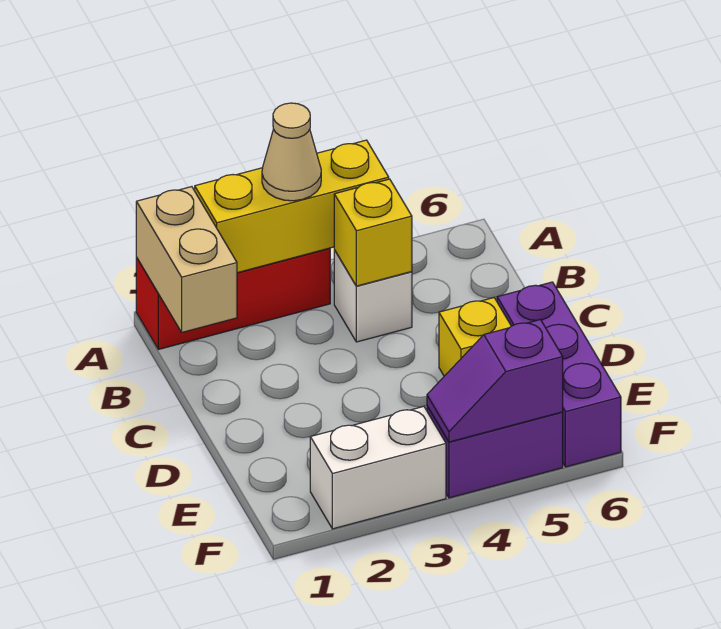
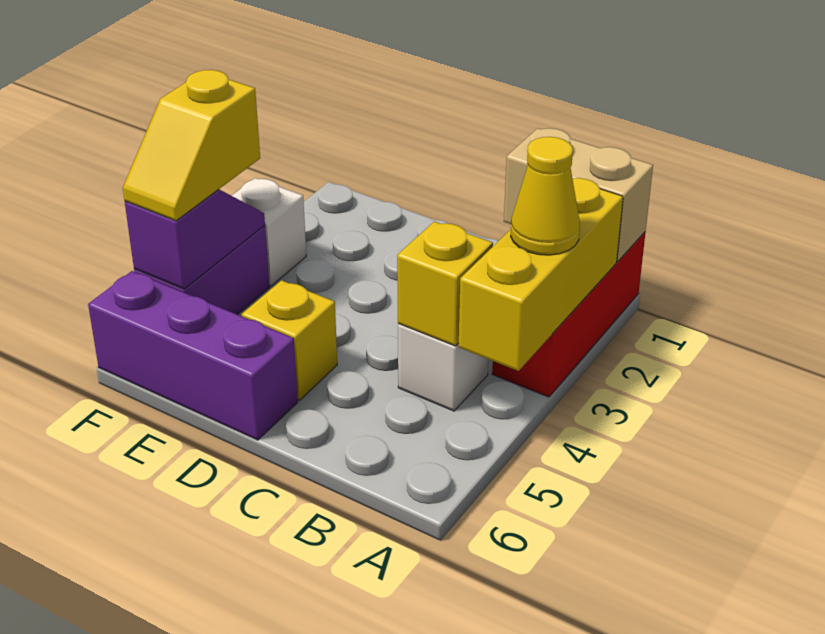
tan 1x1 cone [262,103,321,201] -> yellow 1x1 cone [511,137,580,255]
white 1x2 brick [310,406,446,529] -> white 1x1 brick [232,178,306,286]
none -> yellow 1x2 slope [123,70,260,221]

